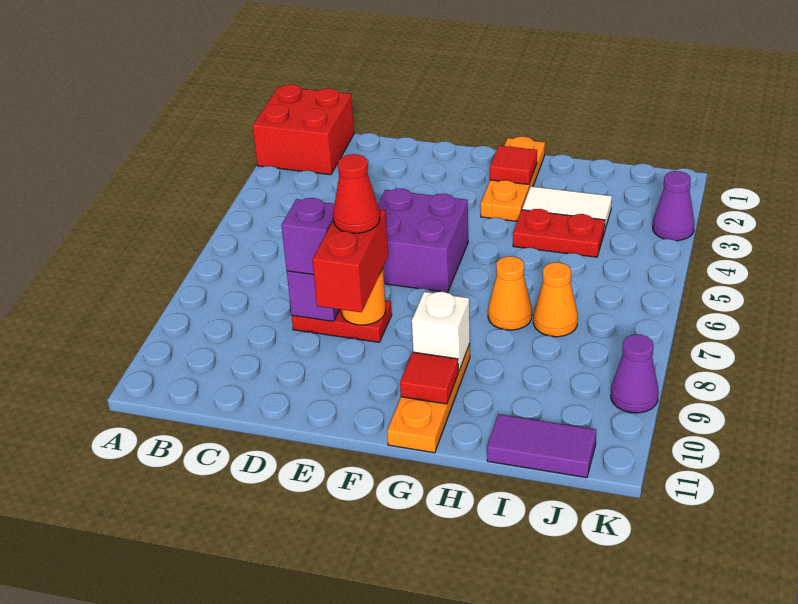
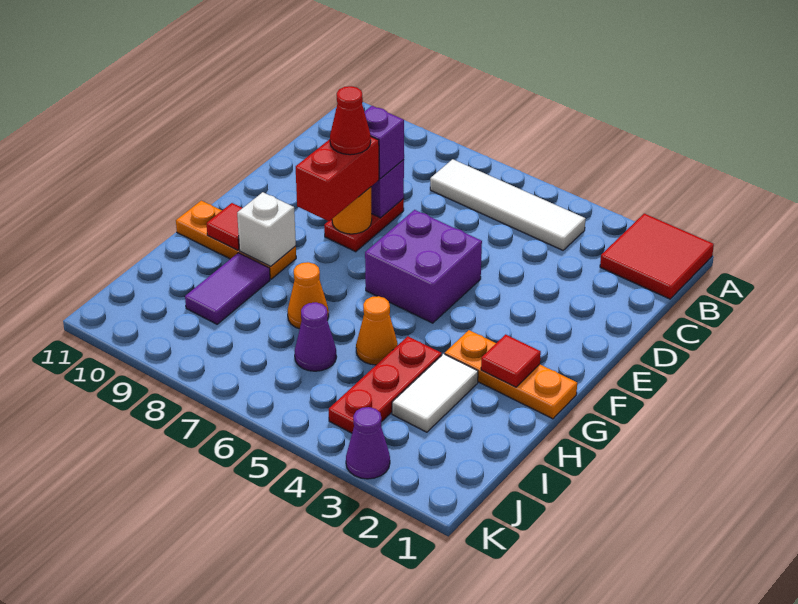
red 2x2 brick [253,84,354,175] -> red 2x2 tile [600,214,714,299]
none -> white 1x4 tile [430,159,586,250]
red 1x2 brick [312,209,388,312] -> red 1x2 brick turned to [296,137,379,221]
red 1x2 plate [513,209,605,257] -> red 1x3 plate [329,336,442,433]
orange 1x1 cone [533,262,578,337] -> orange 1x1 cone moved to [356,296,398,365]
purple 1x2 tile [487,414,596,478] -> purple 1x2 tile moved to [185,253,270,324]
purple 1x1 cone [611,334,659,413] -> purple 1x1 cone moved to [295,302,337,371]

